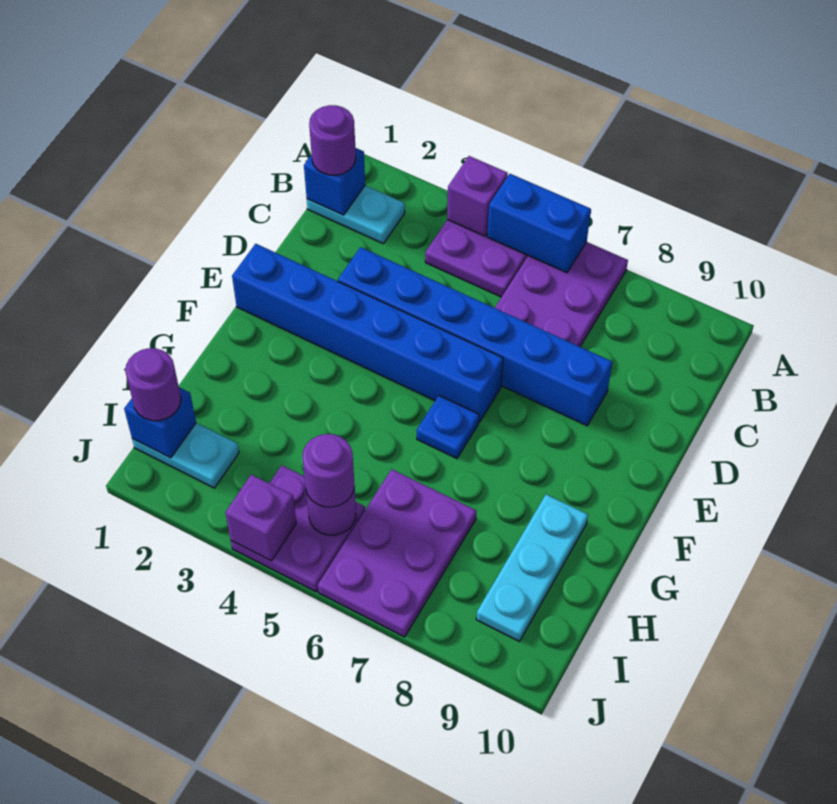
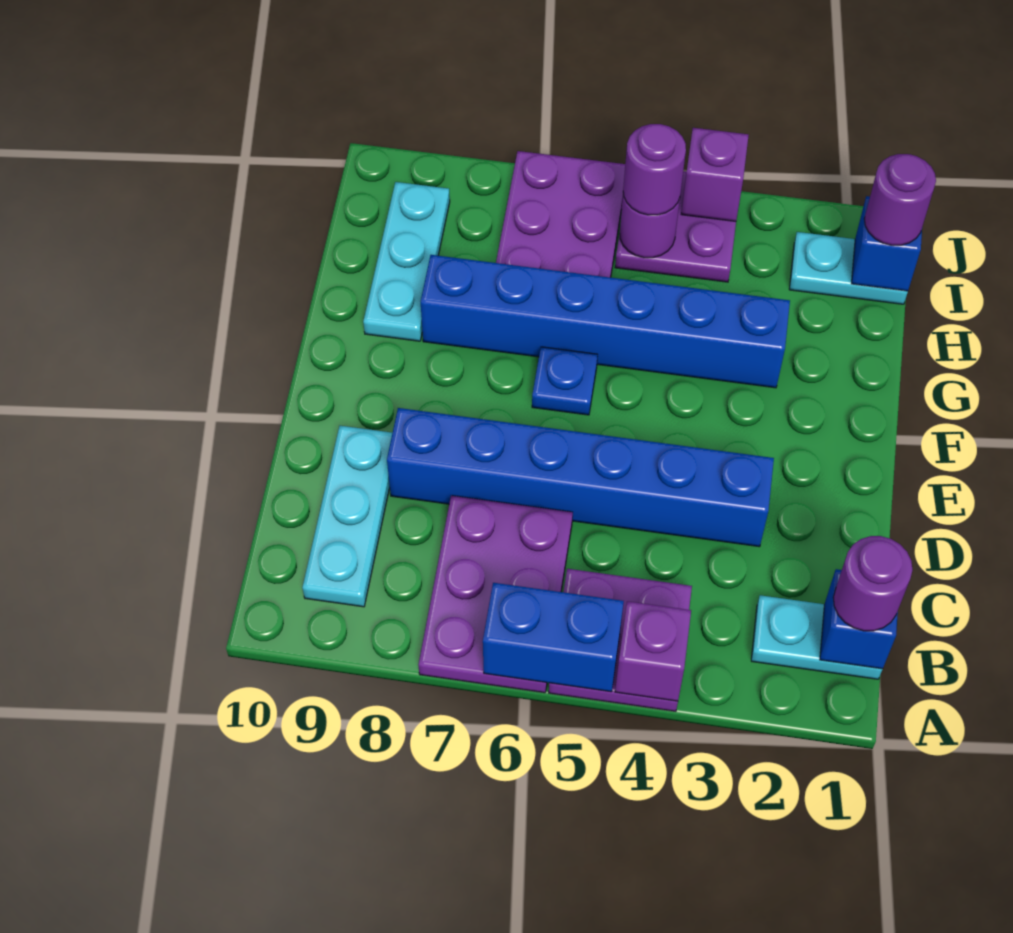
none -> cyan 1x3 plate [302,426,392,607]
blue 1x6 brick [232,244,503,422] -> blue 1x6 brick moved to [421,255,790,388]

